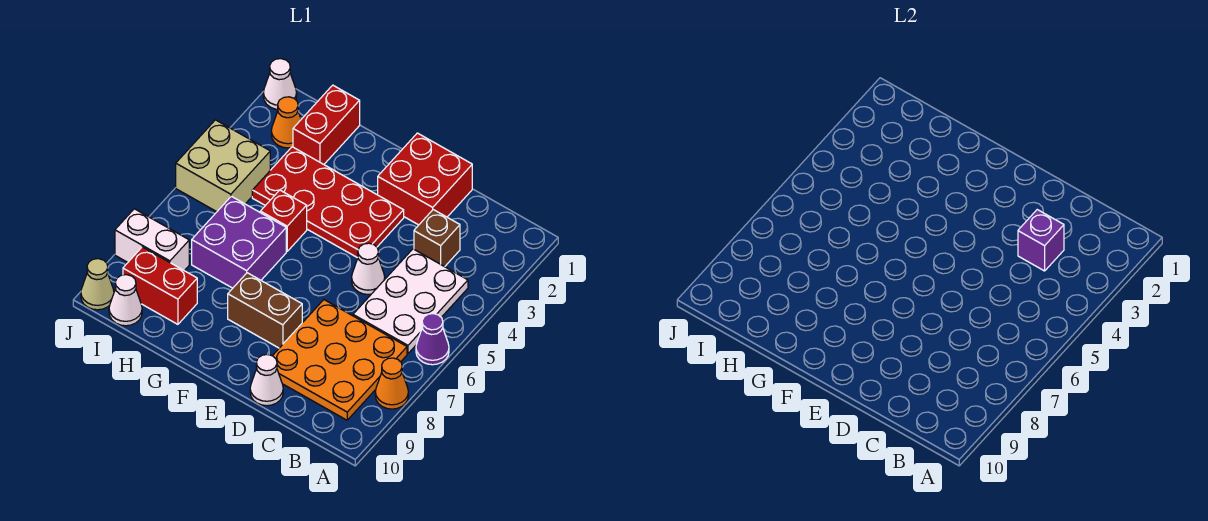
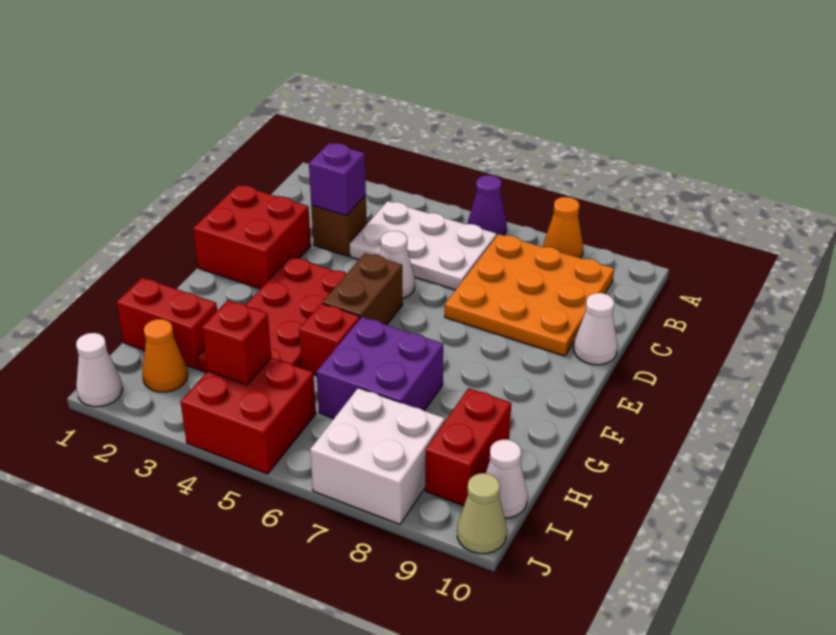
brown 1x2 brick [228,273,302,348] -> brown 1x2 brick moved to [322,253,403,325]
tan 2x2 brick [176,120,270,212] -> red 2x2 brick [180,358,316,474]
none -> red 1x1 brick [202,300,271,385]
white 1x2 brick [115,209,189,271] -> white 2x2 brick [310,388,445,524]

